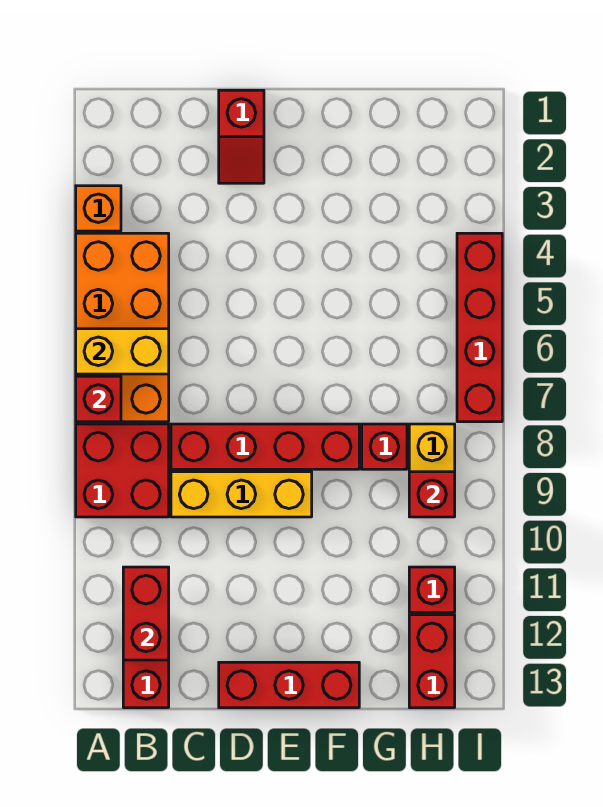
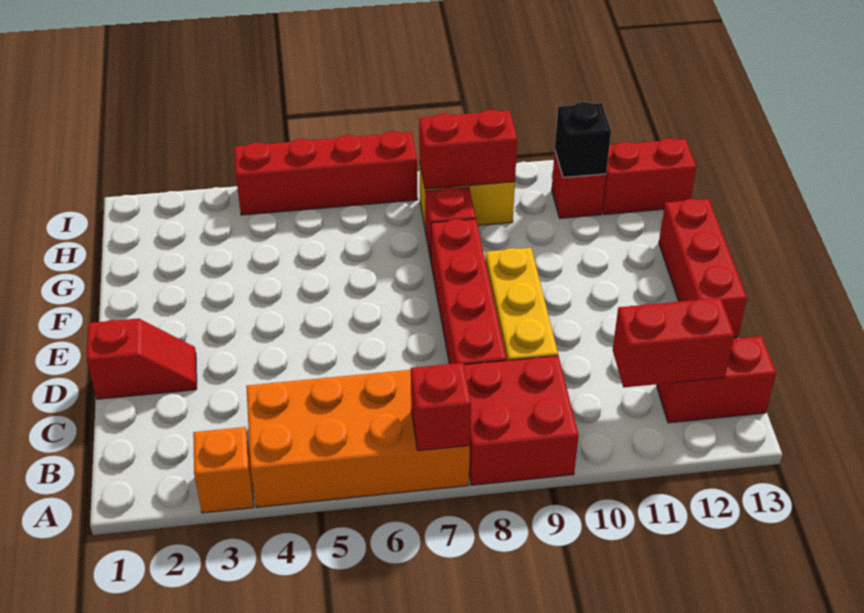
yellow 1x2 brick [76,329,169,374] -> none
red 1x1 brick [409,472,455,517] -> red 1x2 brick [419,109,517,189]
none -> black 1x1 brick [555,102,611,177]

